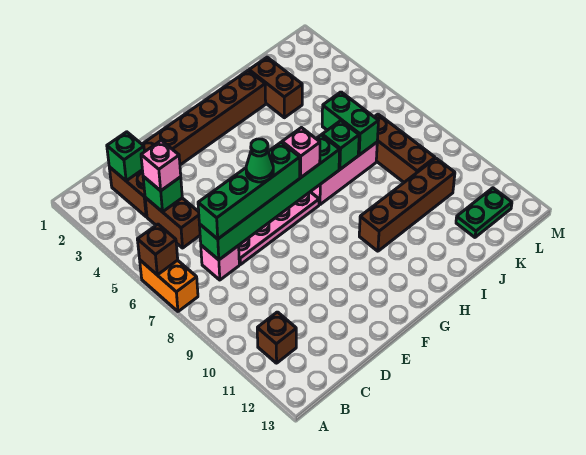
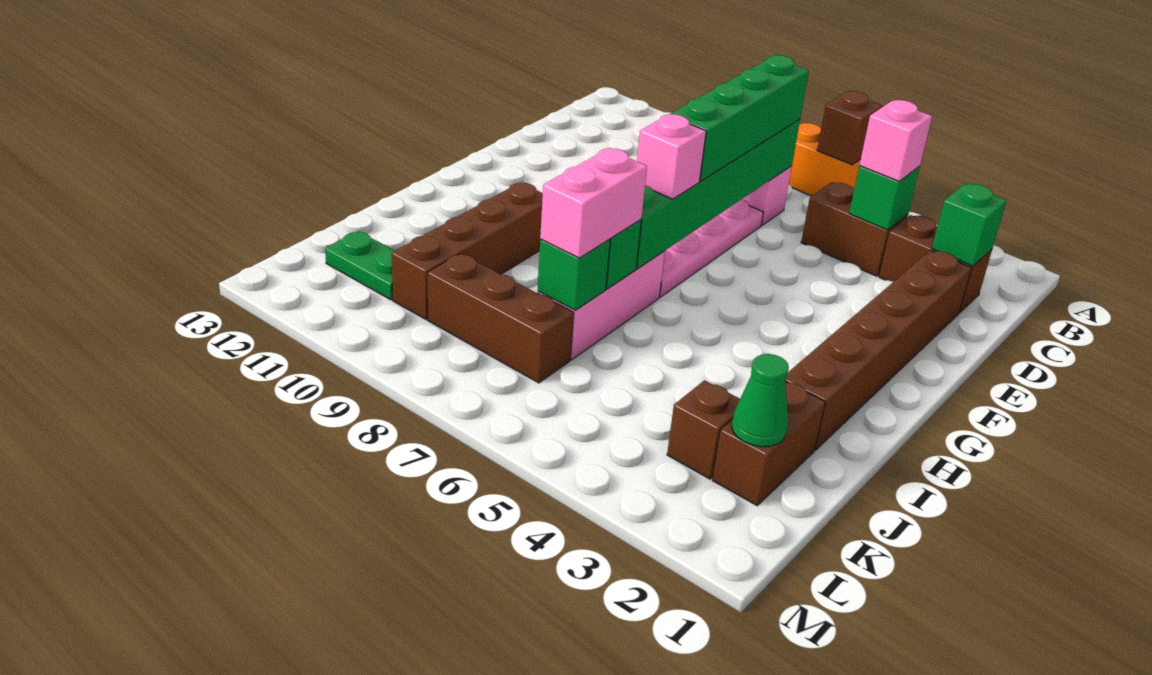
brown 1x1 brick [257,312,296,363] -> brown 1x1 brick moved to [667,380,740,479]
green 1x1 cone [246,139,273,182] -> green 1x1 cone moved to [732,354,789,447]
none -> pink 1x2 brick [540,148,647,258]
brown 1x2 brick [249,57,302,118] -> brown 1x2 brick turned to [712,381,825,505]
green 1x2 brick [322,92,378,155] -> green 1x1 brick [537,239,610,310]
green 1x2 plate [456,188,512,237] -> green 1x2 plate turned to [325,231,395,300]

